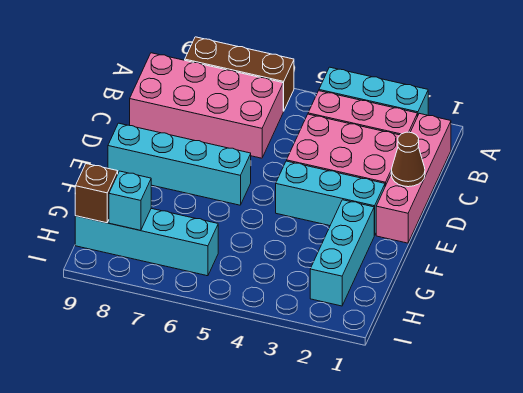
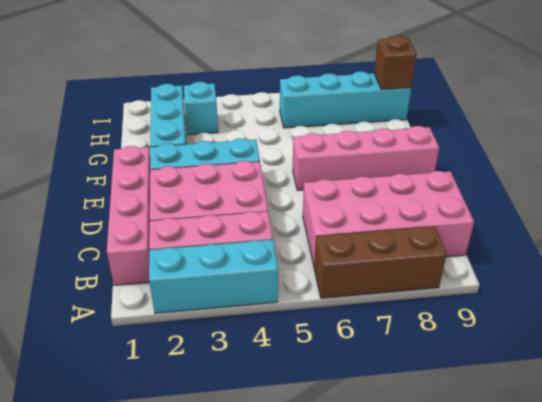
brown 1x1 cone [391,132,425,187] -> none
cyan 1x4 brick [108,123,251,205] -> pink 1x4 brick [293,126,439,191]
cyan 1x1 brick [109,171,151,230] -> cyan 1x1 brick moved to [184,82,218,135]

